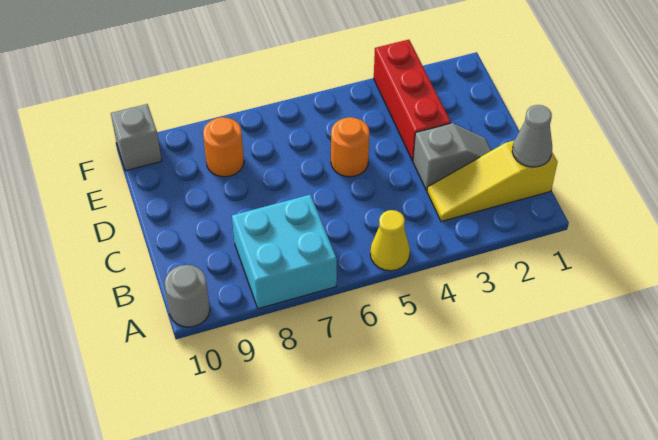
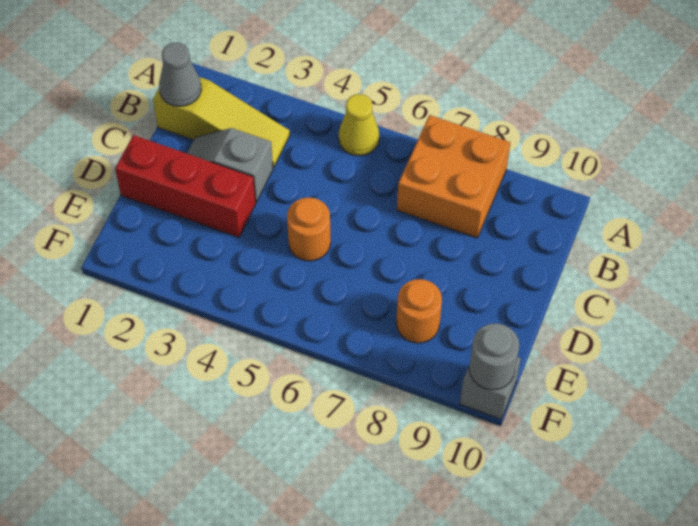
cyan 2x2 brick [232,195,337,309] -> orange 2x2 brick [397,115,510,238]
grey 1x1 round brick [164,265,210,327] -> grey 1x1 round brick moved to [469,323,519,390]
red 1x3 brick [374,40,451,161] -> red 1x3 brick turned to [115,135,256,237]

